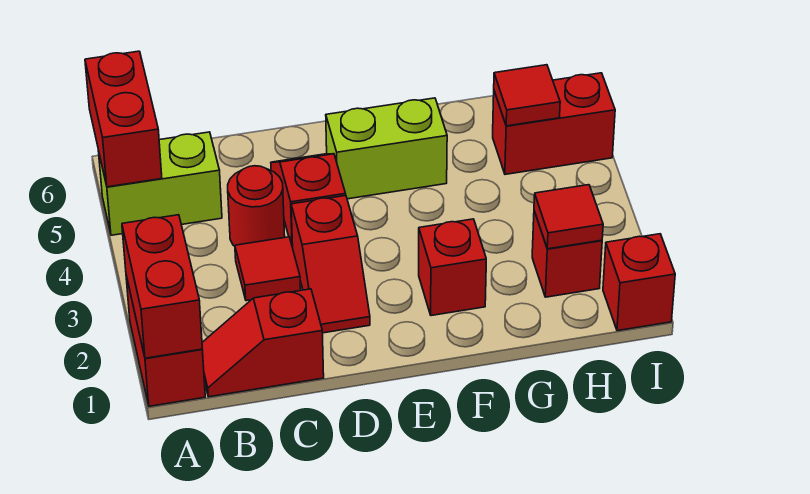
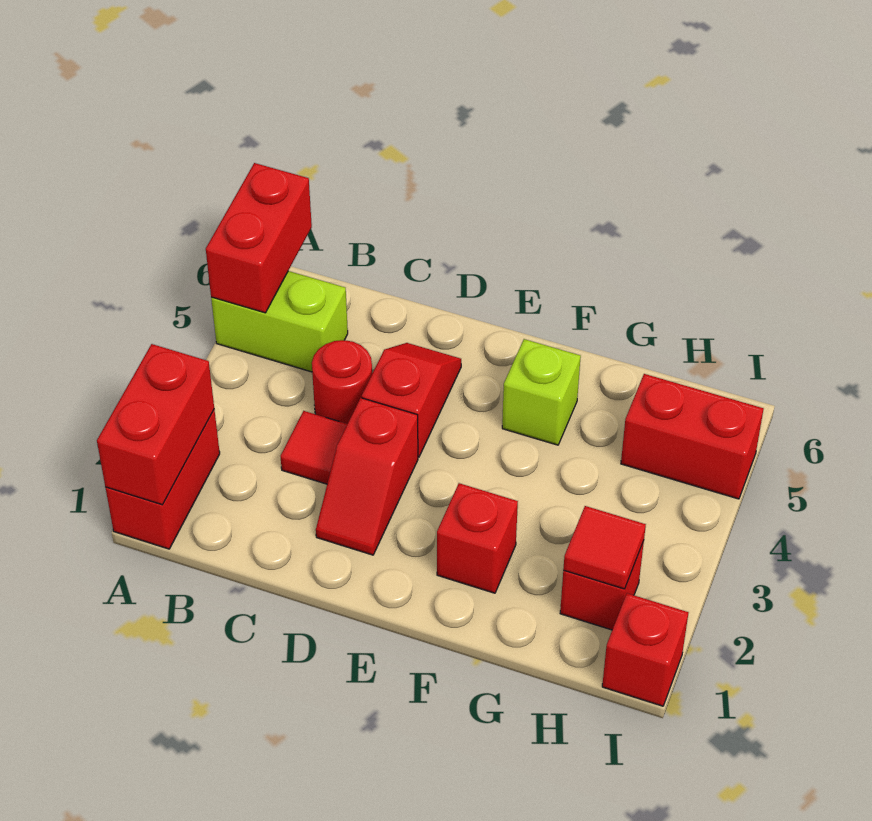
red 1x2 slope [202,289,324,397] -> none
lime 1x2 brick [326,98,447,199] -> lime 1x1 brick [502,339,581,445]
red 1x1 tile [494,65,560,126] -> none

